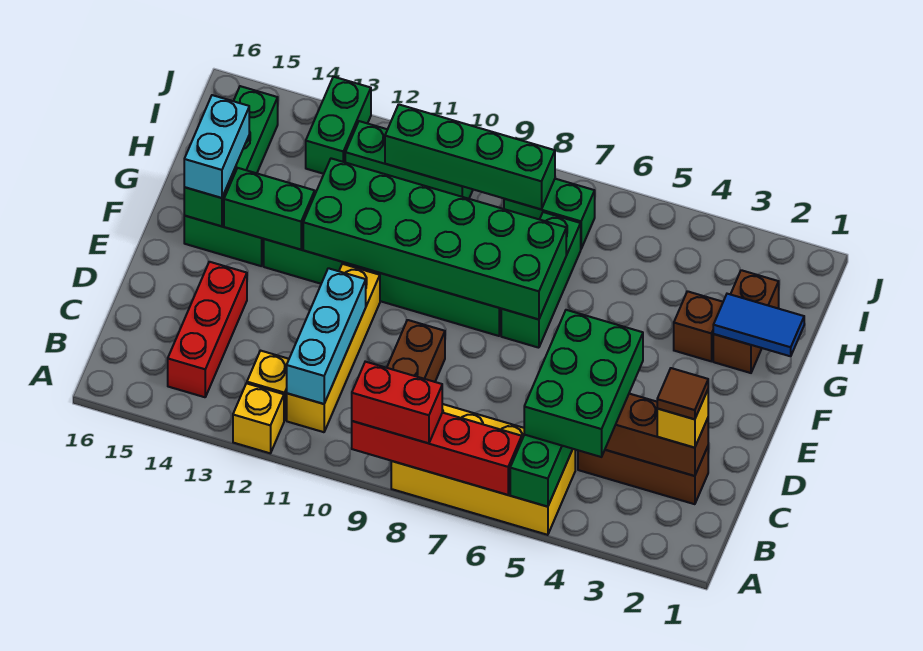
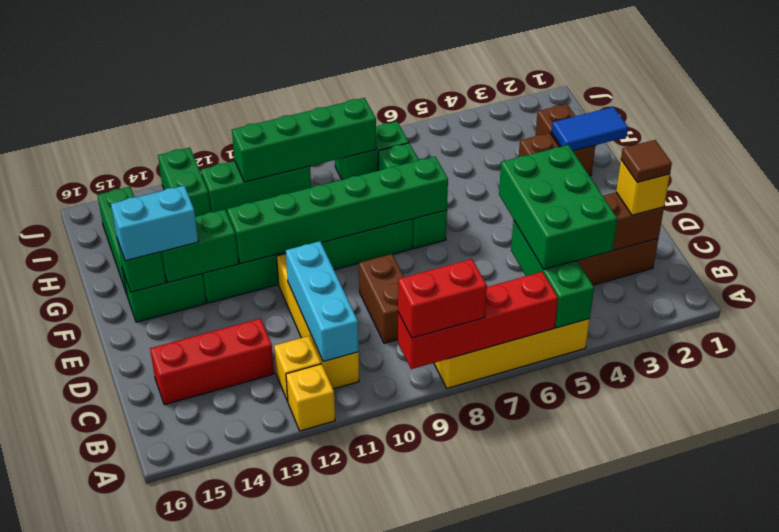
red 1x3 brick [168,262,247,397] -> red 1x3 brick turned to [150,318,274,405]
green 2x6 brick [303,158,566,319] -> green 1x6 brick [227,157,448,264]
cyan 1x2 brick [184,95,249,198] -> cyan 1x2 brick turned to [111,186,198,261]

